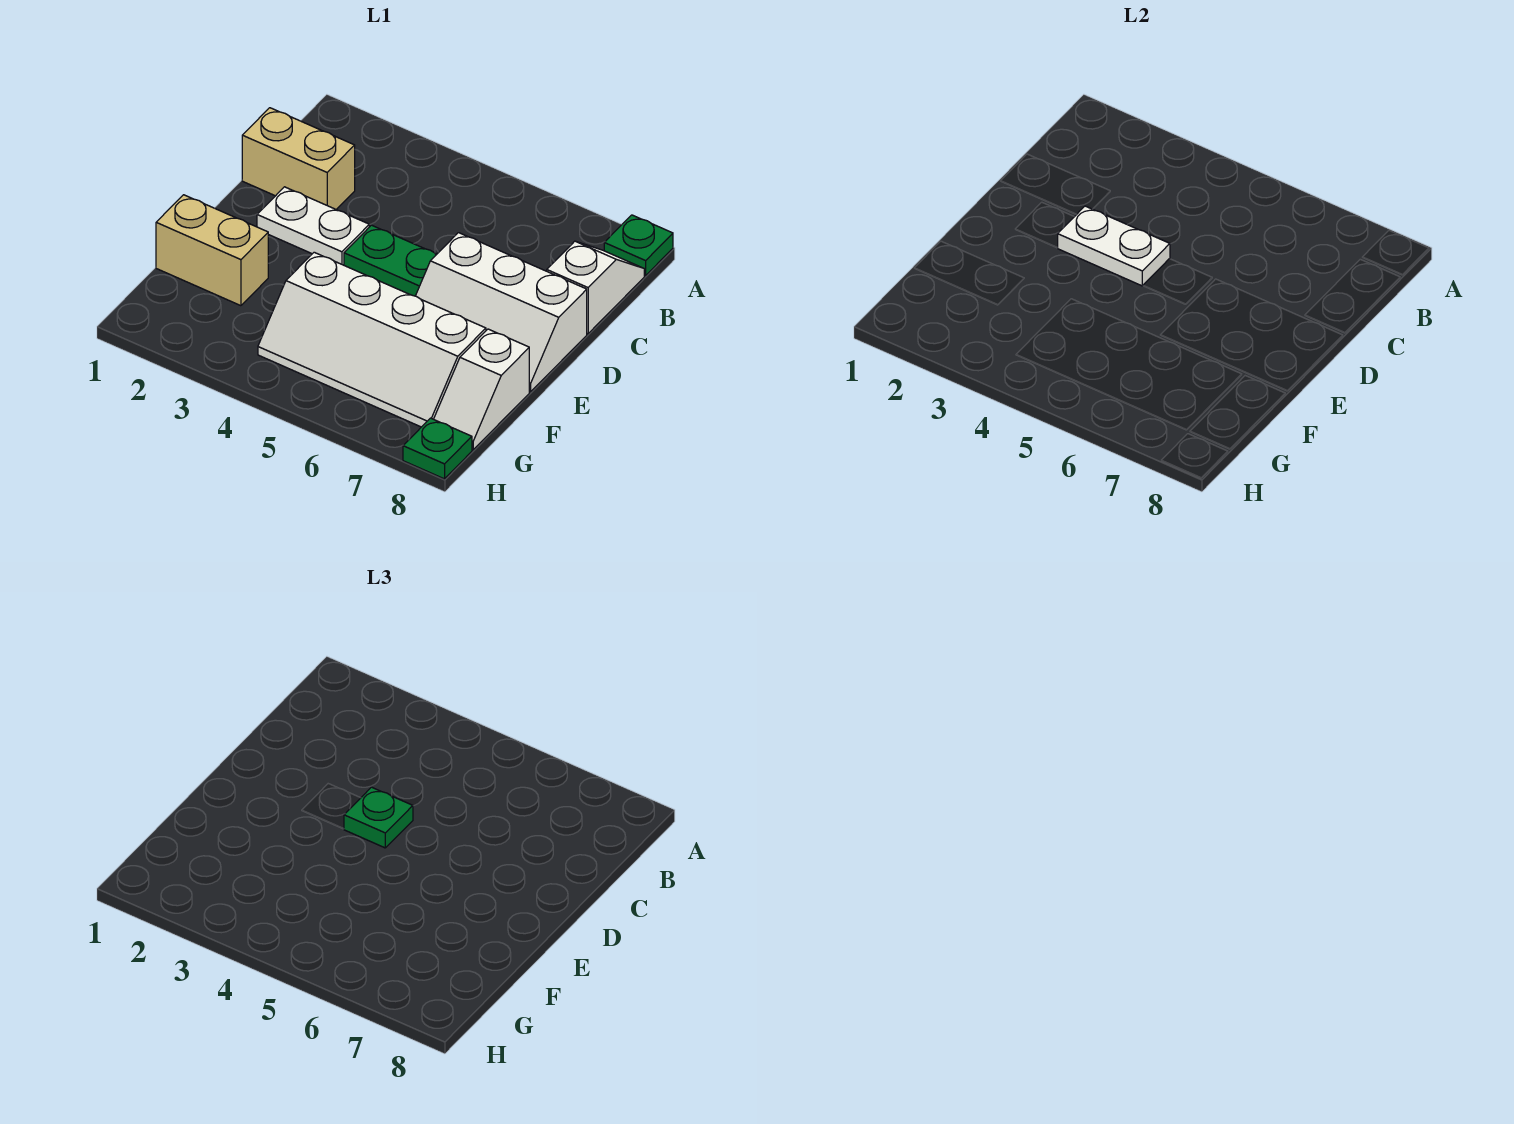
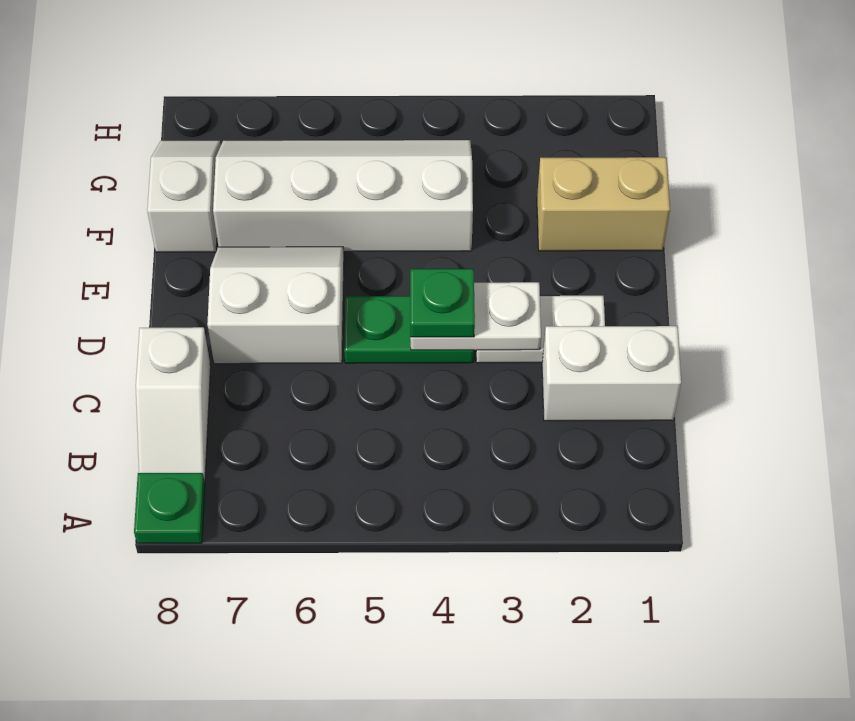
tan 1x2 brick [242,108,355,209] -> white 1x2 brick [542,326,681,421]
white 2x3 slope [416,233,587,392] -> white 2x2 slope [207,247,344,364]
green 1x1 plate [403,418,472,479] -> none

